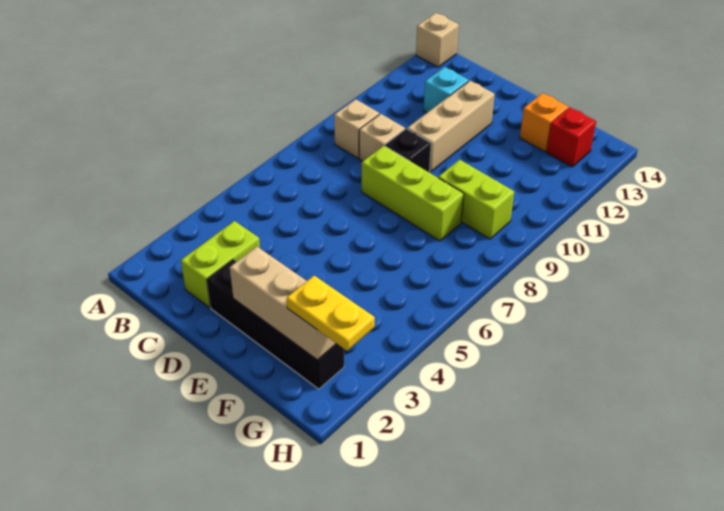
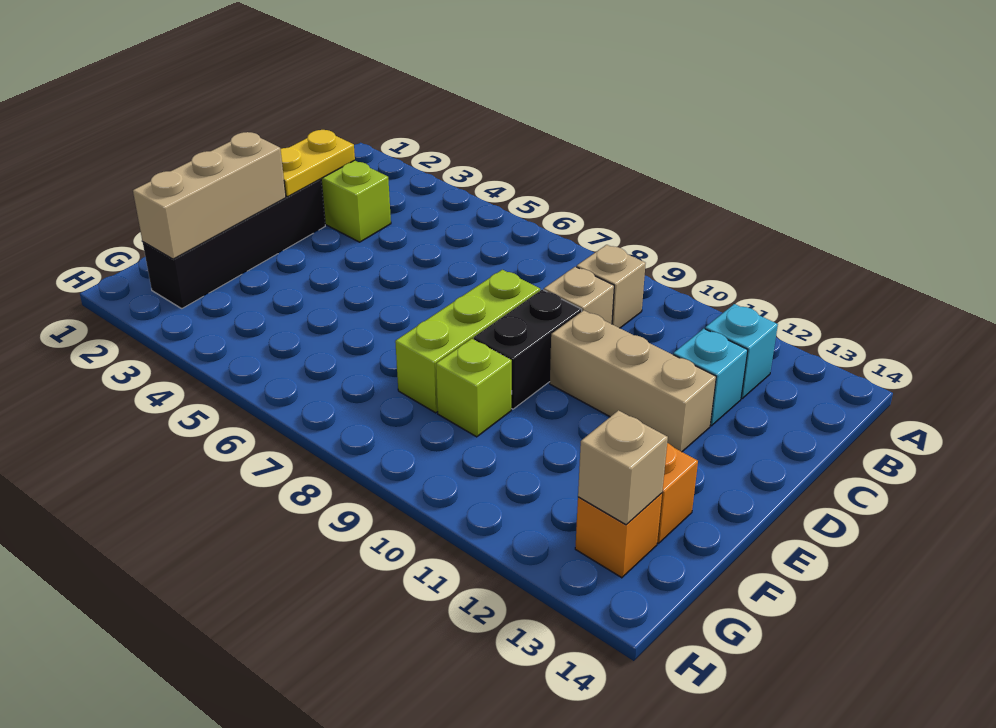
tan 1x1 brick [416,13,459,67] -> tan 1x1 brick moved to [578,410,668,525]
none -> cyan 1x1 brick [705,304,778,399]
black 1x1 brick [385,129,431,173] -> black 1x2 brick [474,290,582,409]
lime 1x2 brick [438,160,514,239] -> lime 1x1 brick [436,339,512,437]
yellow 1x2 plate [287,276,375,351] -> yellow 1x2 plate moved to [281,130,355,197]
red 1x1 brick [547,107,596,167] -> orange 1x1 brick [575,493,662,578]

